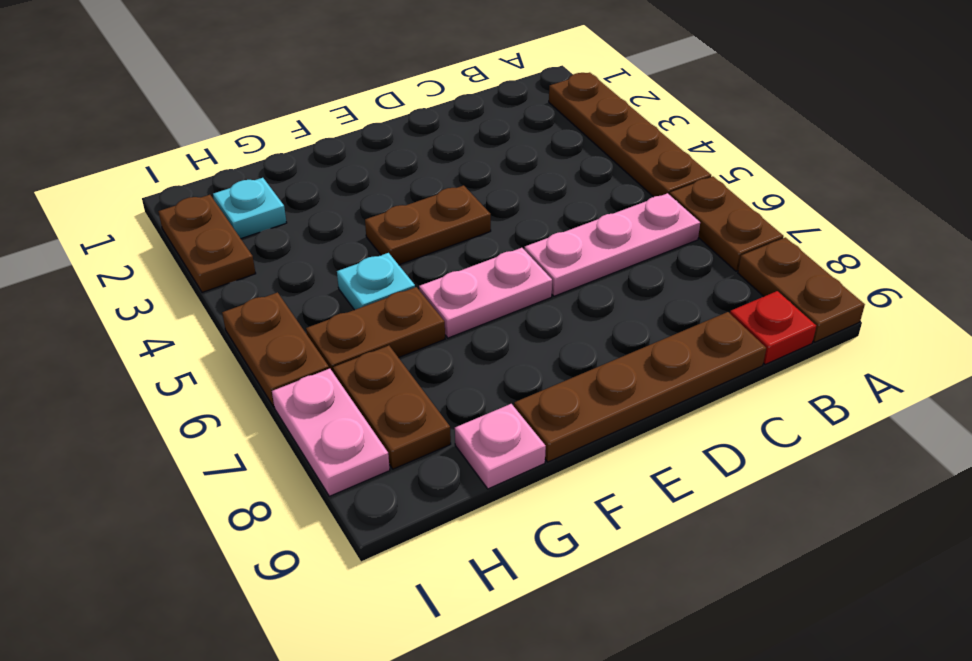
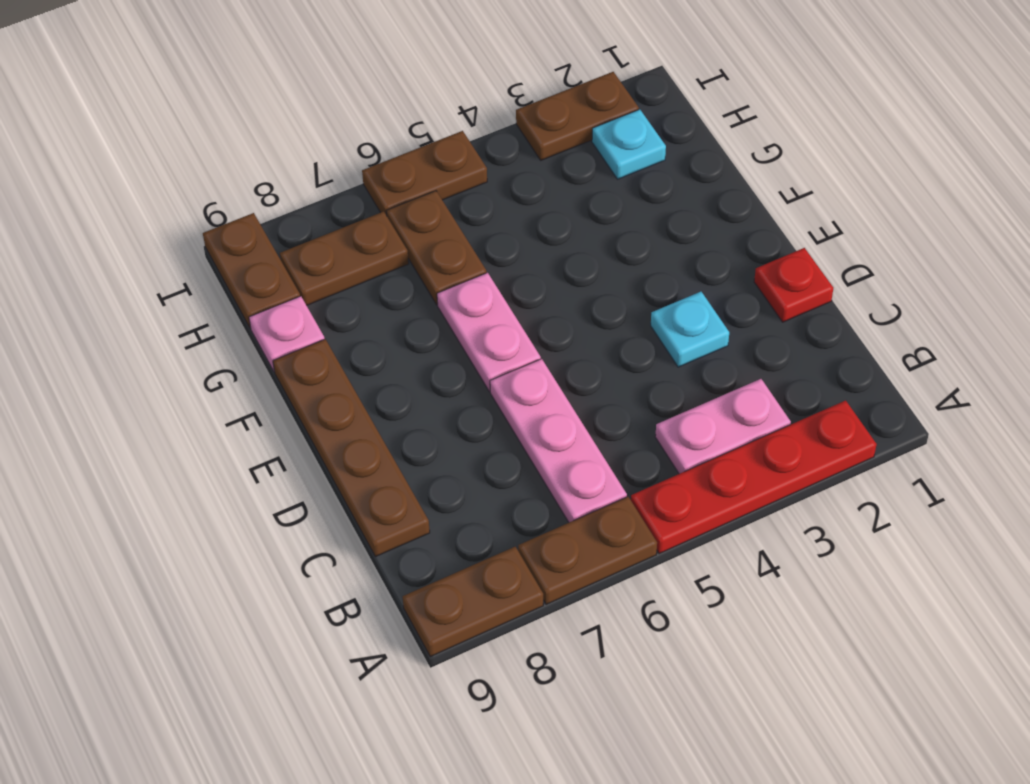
brown 1x4 plate [549,73,711,197] -> red 1x4 plate [631,400,877,554]
red 1x1 plate [730,291,816,365] -> red 1x1 plate moved to [754,248,833,322]
brown 1x2 plate [365,185,491,265] -> brown 1x2 plate moved to [203,213,300,328]
cyan 1x1 plate [337,253,415,310] -> cyan 1x1 plate moved to [651,292,729,367]
pink 1x2 plate [272,369,390,496] -> pink 1x2 plate moved to [655,379,791,474]

